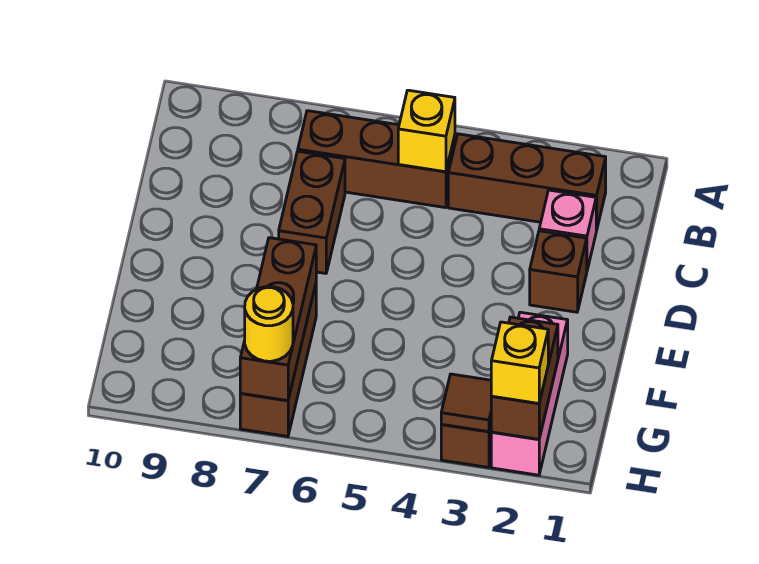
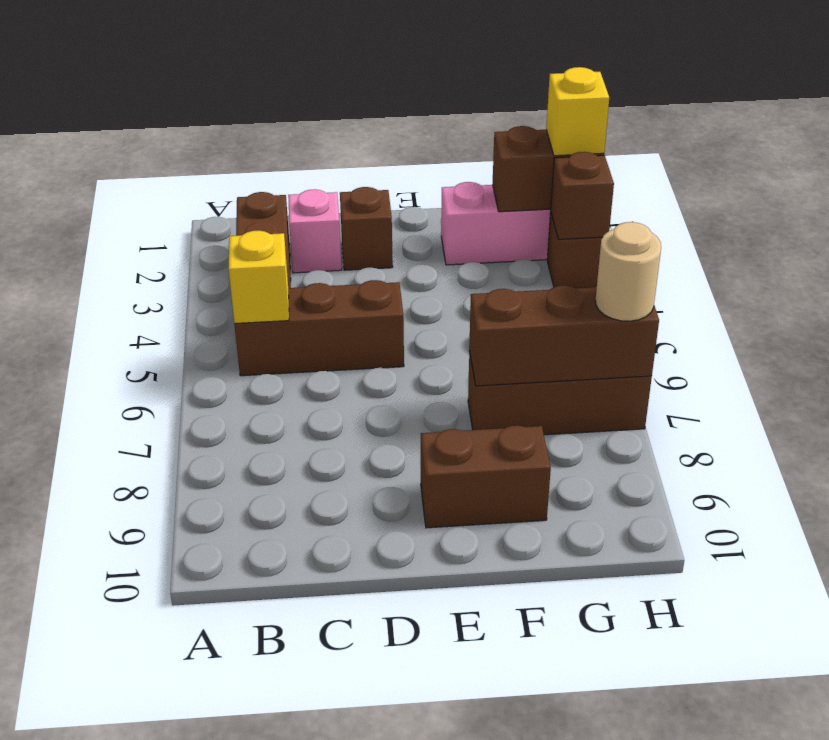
brown 1x3 brick [298,111,455,208] -> brown 1x3 brick turned to [234,280,404,376]
brown 1x2 brick [279,151,345,273] -> brown 1x2 brick moved to [421,425,551,528]
brown 1x1 tile [441,374,492,432] -> brown 1x1 brick [550,152,614,239]
yellow 1x1 round brick [245,287,293,361] -> tan 1x1 round brick [596,222,661,321]

